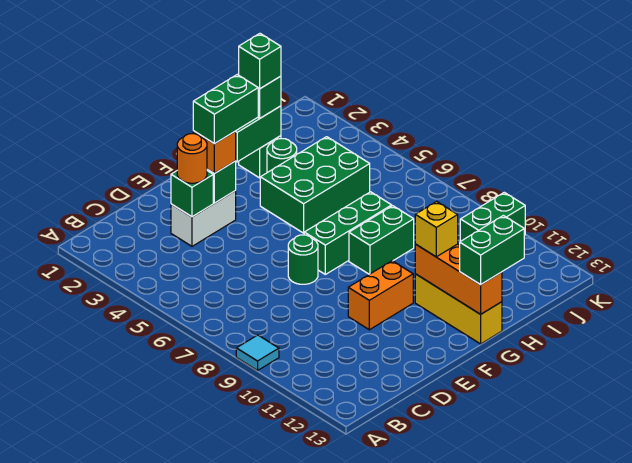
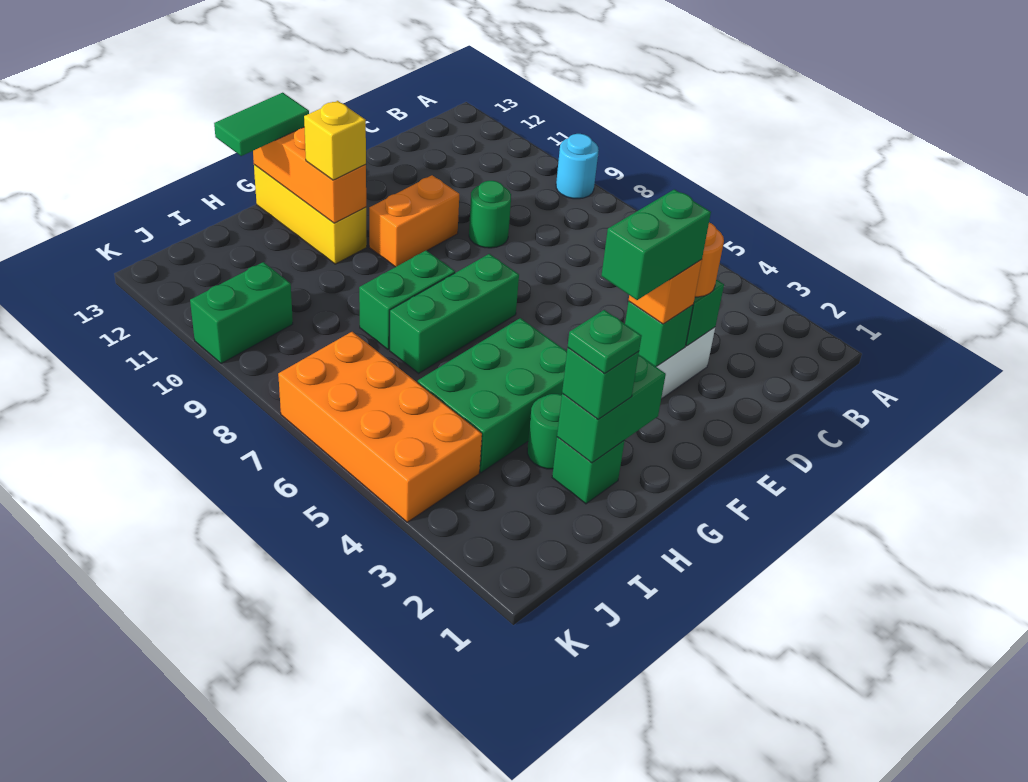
cyan 1x1 tile [236,335,279,371] -> cyan 1x1 round brick [556,134,599,199]
green 1x1 round brick [288,235,318,284] -> green 1x1 round brick moved to [469,181,511,248]
green 1x2 brick [460,215,524,285] -> green 1x2 tile [214,93,309,156]
green 1x1 brick [239,34,281,89] -> green 1x1 plate [568,310,642,373]
none -> orange 2x4 brick [278,332,482,522]

